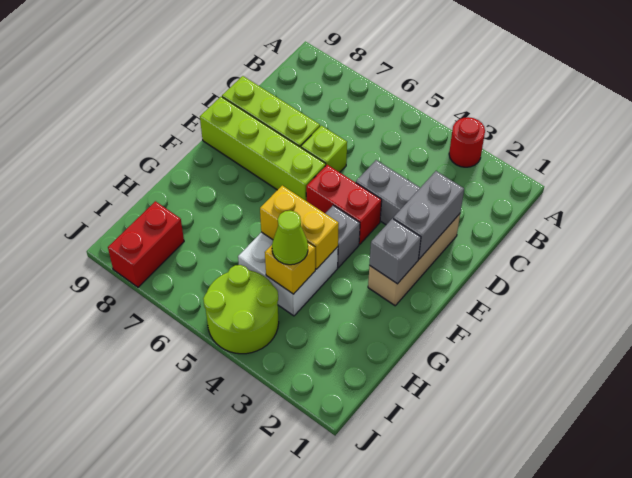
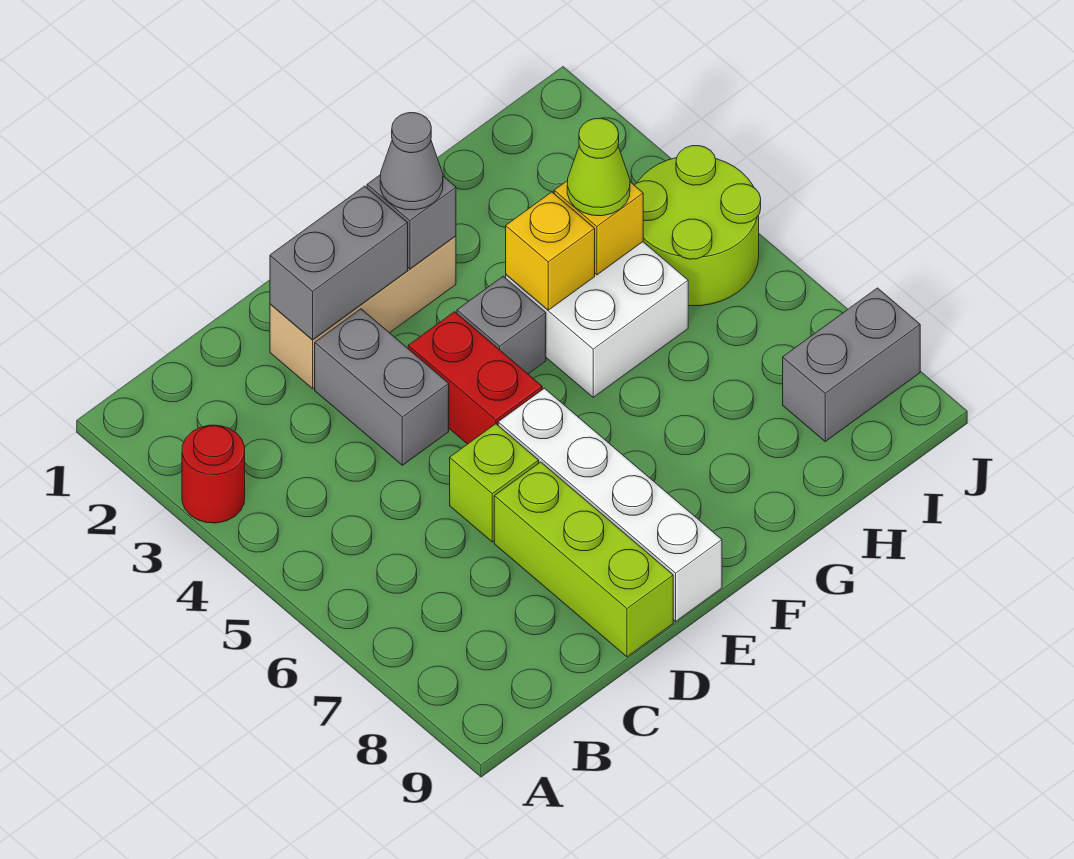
lime 1x4 brick [200,97,326,201] -> white 1x4 brick [498,388,722,621]
none -> grey 1x1 cone [380,113,443,210]
yellow 1x2 brick [260,186,339,269] -> yellow 1x1 brick [506,192,595,310]
red 1x2 brick [108,201,184,287] -> grey 1x2 brick [783,288,920,441]

